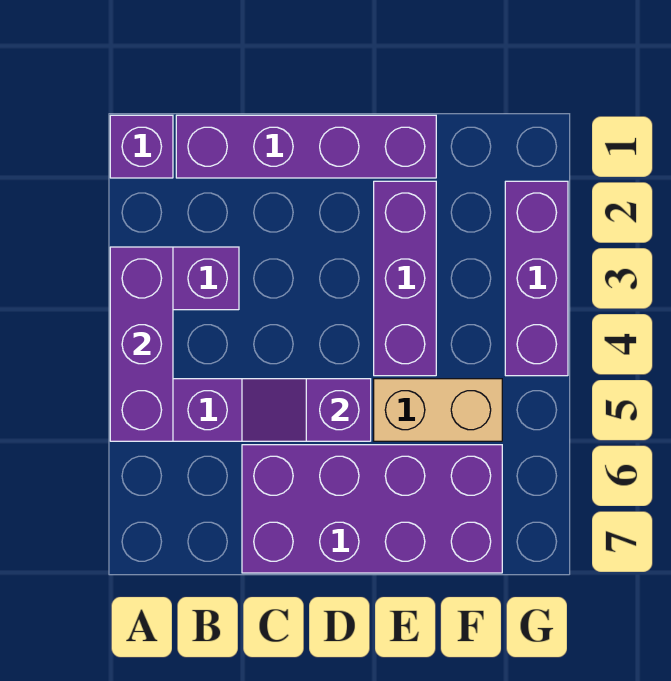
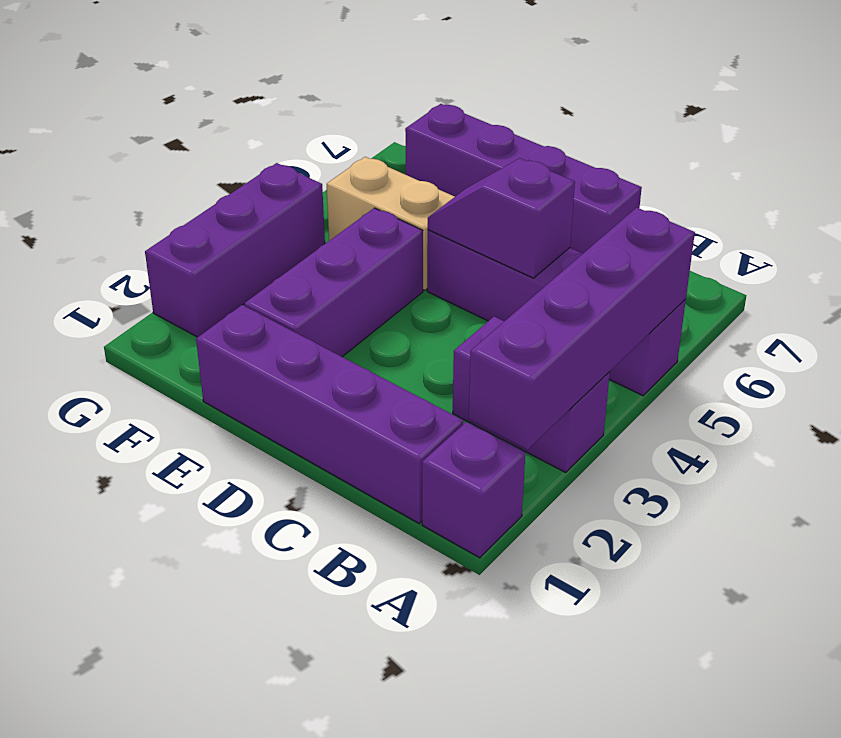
purple 1x3 brick [110,247,173,441] -> purple 1x4 brick [469,208,695,449]
purple 1x2 slope [242,379,371,441] -> purple 1x2 slope turned to [428,158,575,278]
purple 2x4 brick [242,445,502,573] -> purple 1x4 brick [405,104,642,253]

